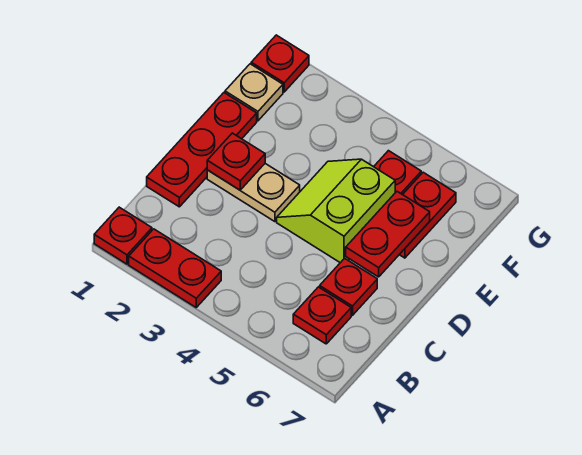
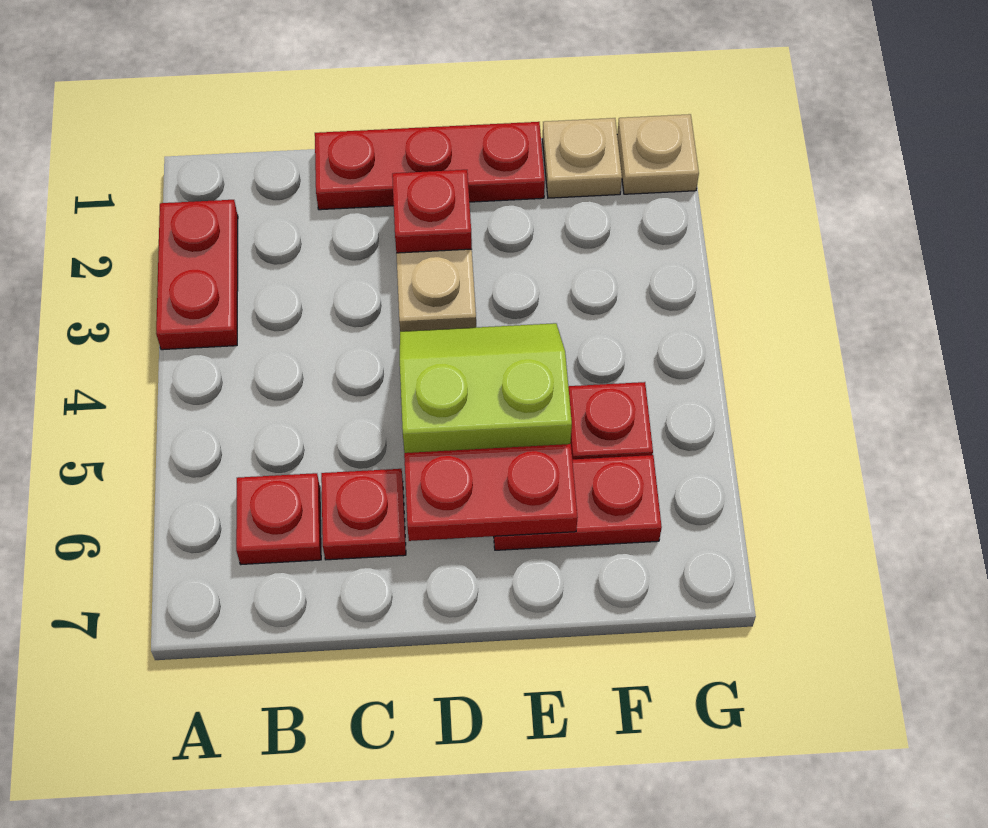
red 1x1 plate [94,207,152,264] -> none
red 1x1 plate [251,35,309,92] -> tan 1x1 plate [617,114,699,194]

